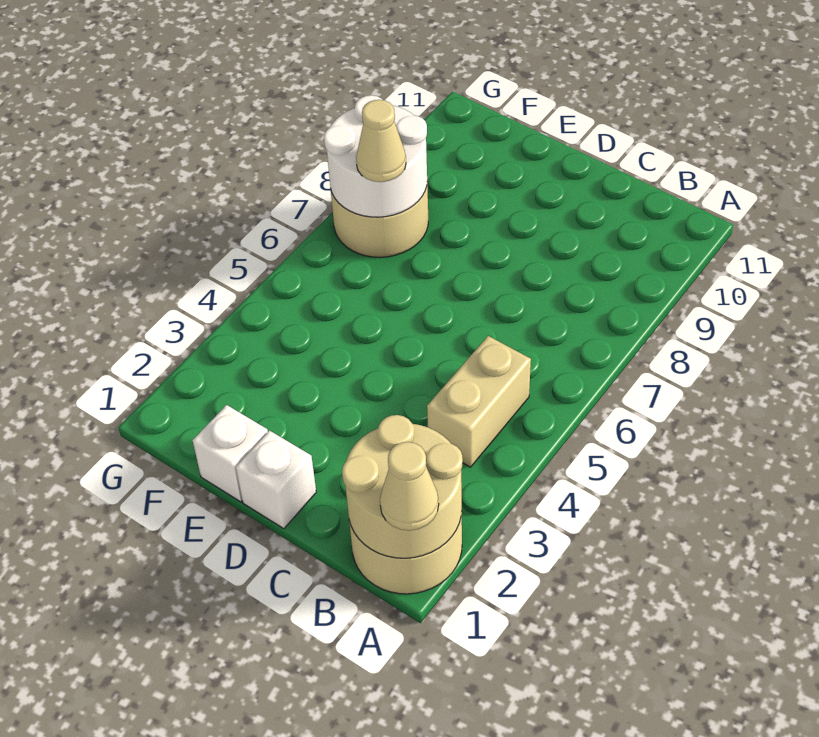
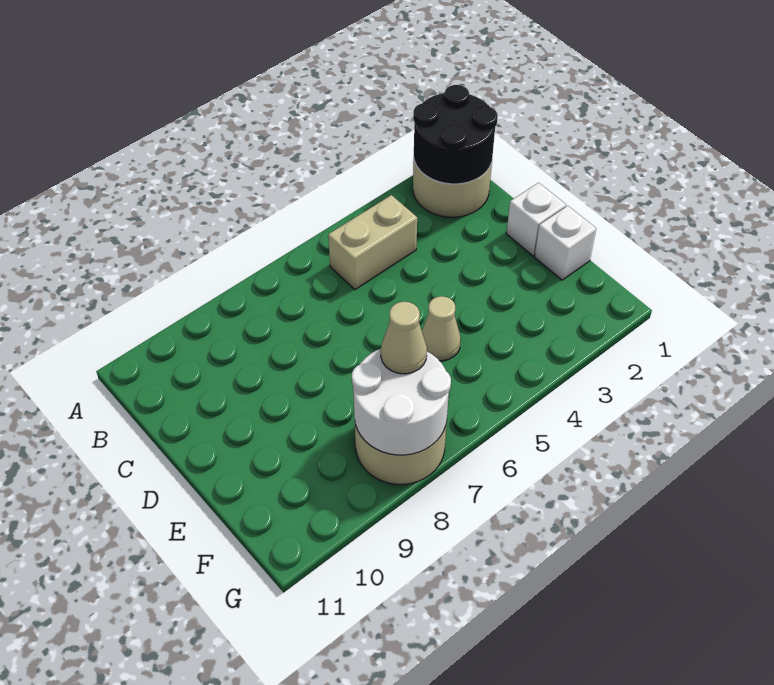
tan 2x2 round brick [342,415,463,558] -> black 2x2 round brick [413,85,498,184]
tan 1x1 cone [380,442,439,531] -> tan 1x1 cone moved to [422,296,461,361]

